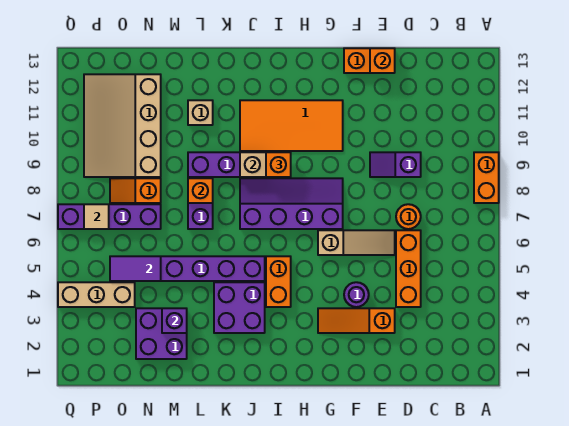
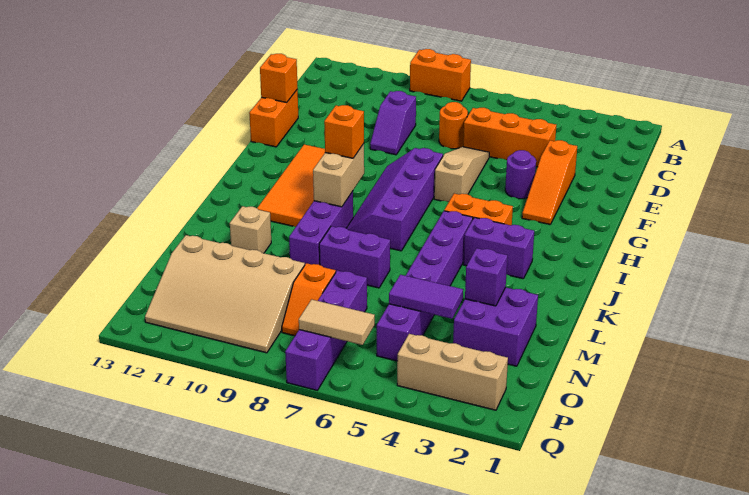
purple 2x2 brick [214,282,265,333] -> purple 1x2 brick [463,217,534,279]
orange 1x1 brick [188,178,213,203] -> none
purple 1x2 tile [110,256,161,281] -> purple 1x2 tile turned to [389,275,463,319]
tan 1x3 brick [58,282,135,307] -> tan 1x3 brick turned to [397,334,508,410]
tan 1x1 tile [84,204,109,229] -> tan 1x2 tile [299,299,375,345]

